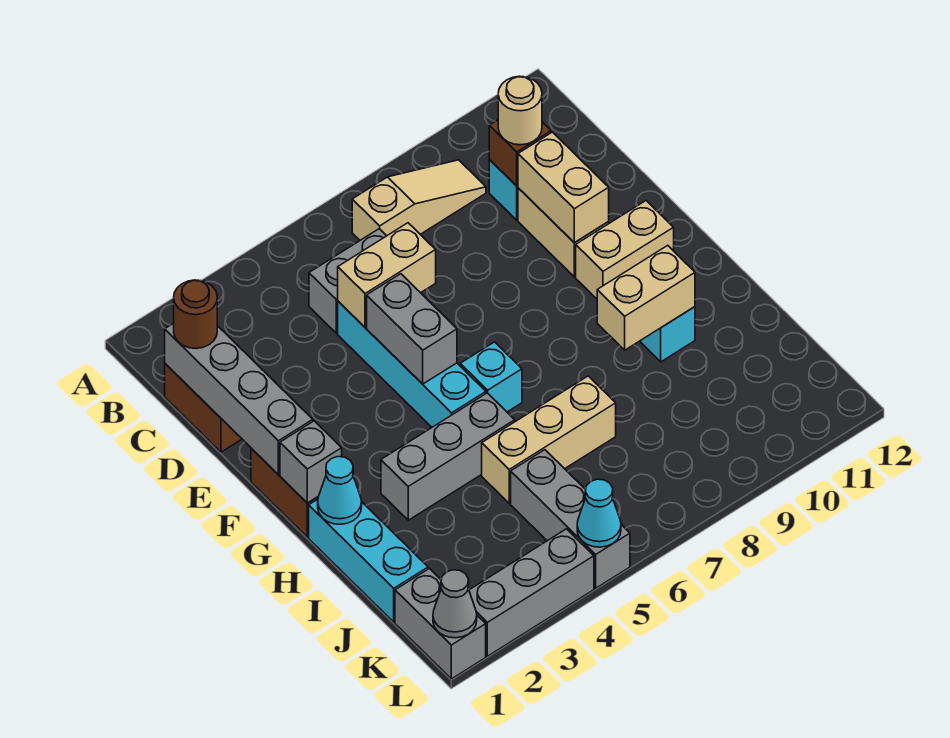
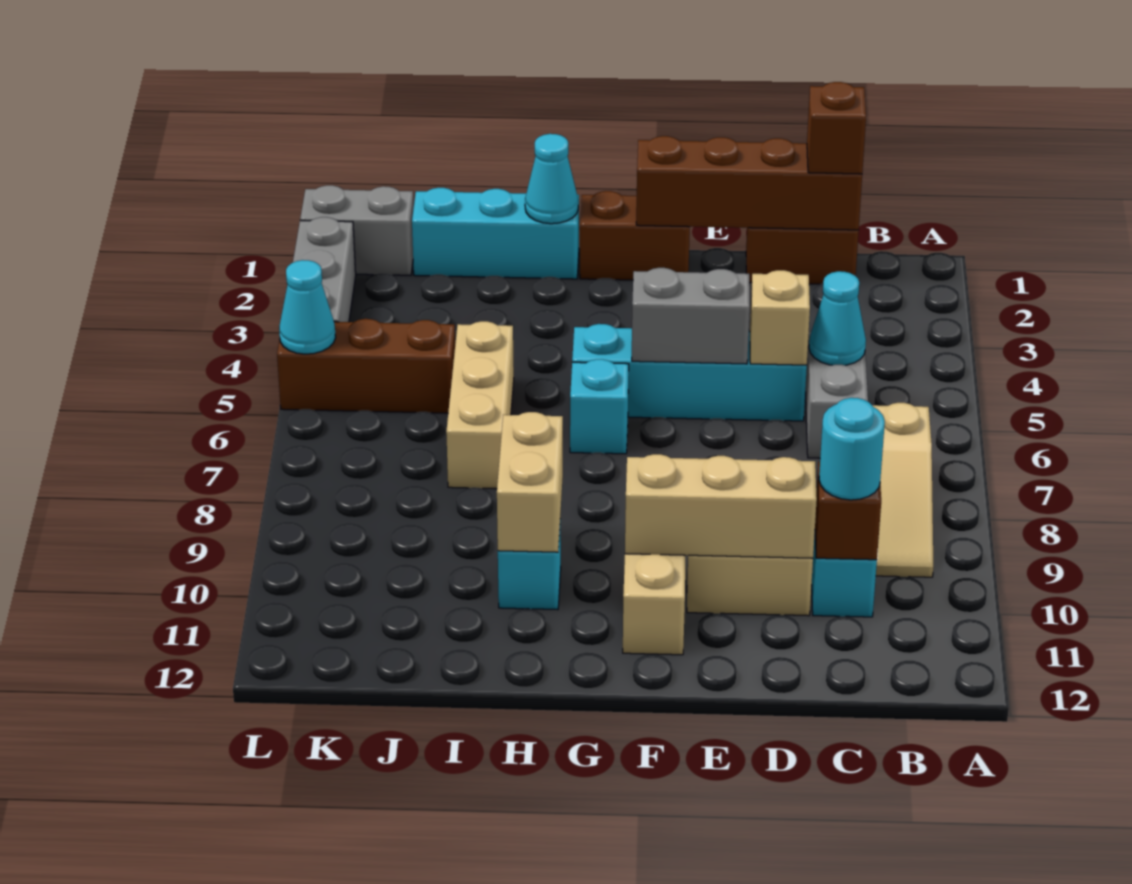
grey 1x4 brick [165,323,313,475] -> brown 1x4 brick [636,136,862,230]
brown 1x1 round brick [174,280,217,349] -> brown 1x1 brick [807,82,866,174]
none -> cyan 1x1 cone [809,271,866,365]
tan 1x1 round brick [498,76,542,145] -> cyan 1x1 round brick [819,398,885,500]
tan 1x2 brick [338,223,436,327] -> tan 1x1 brick [750,270,810,365]
tan 1x2 brick [518,132,609,243] -> tan 1x3 brick [625,454,817,558]
grey 1x1 brick [280,421,342,503] -> none
grey 1x3 brick [381,393,515,520] -> none
grey 1x3 brick [511,450,630,588] -> brown 1x3 brick [277,319,455,413]
grey 1x1 cone [433,570,477,638] -> none

